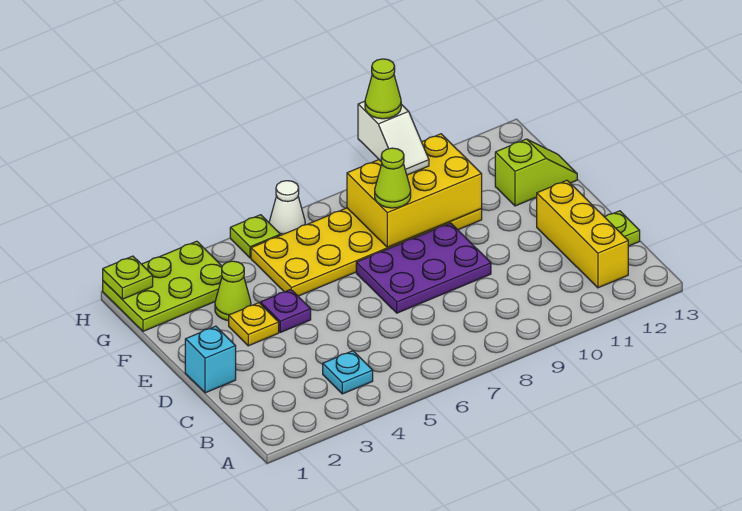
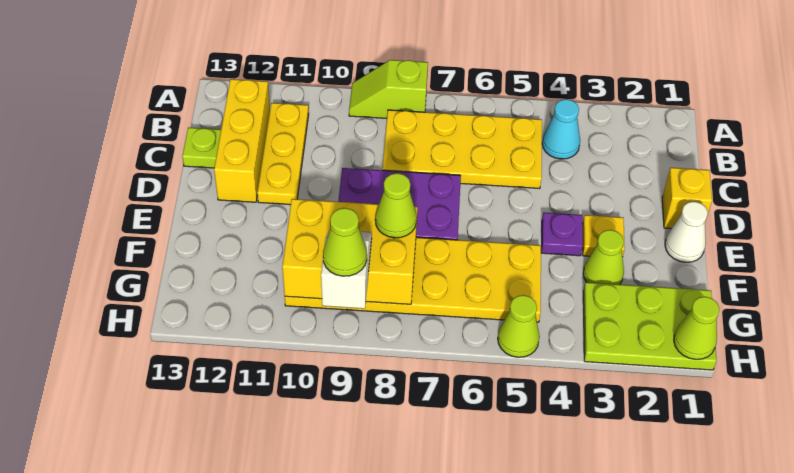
cyan 1x1 plate [323,351,373,394] -> cyan 1x1 cone [542,99,580,159]
none -> yellow 2x4 plate [382,110,542,189]
none -> yellow 1x3 plate [257,103,309,205]
cyan 1x1 brick [185,326,236,393] -> yellow 1x1 brick [662,168,712,229]
lime 1x2 slope [495,139,577,206] -> lime 1x2 slope moved to [349,60,428,118]
lime 1x1 plate [103,256,153,299] -> lime 1x1 cone [674,297,720,359]
lime 1x1 plate [230,215,280,258] -> lime 1x1 cone [498,295,540,357]
white 1x1 cone [269,181,305,235] -> white 1x1 cone moved to [665,202,708,262]

